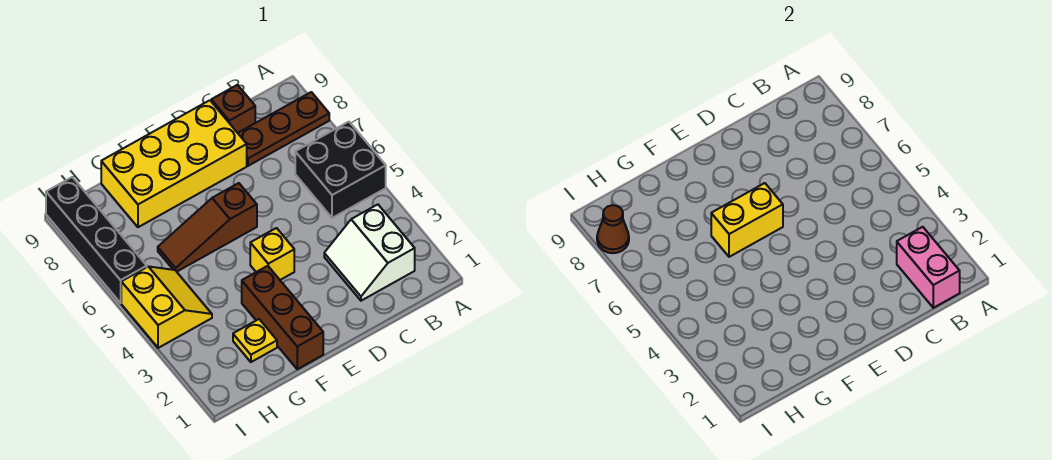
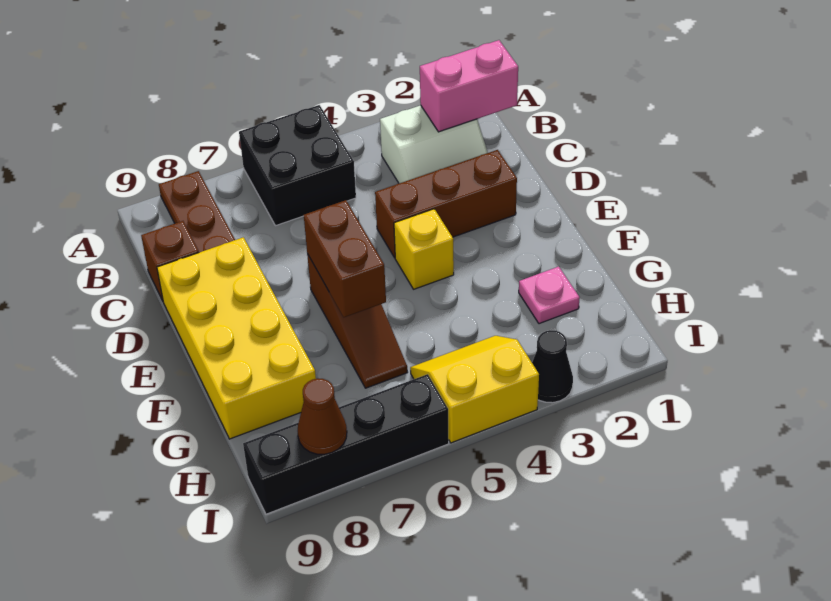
yellow 1x2 brick [711,183,783,257] -> brown 1x2 brick [304,200,386,317]
brown 1x3 brick [242,266,323,369] -> brown 1x3 brick moved to [375,150,517,258]
yellow 1x1 plate [233,319,277,362] -> pink 1x1 plate [519,267,580,324]
none -> black 1x1 cone [532,330,573,403]

